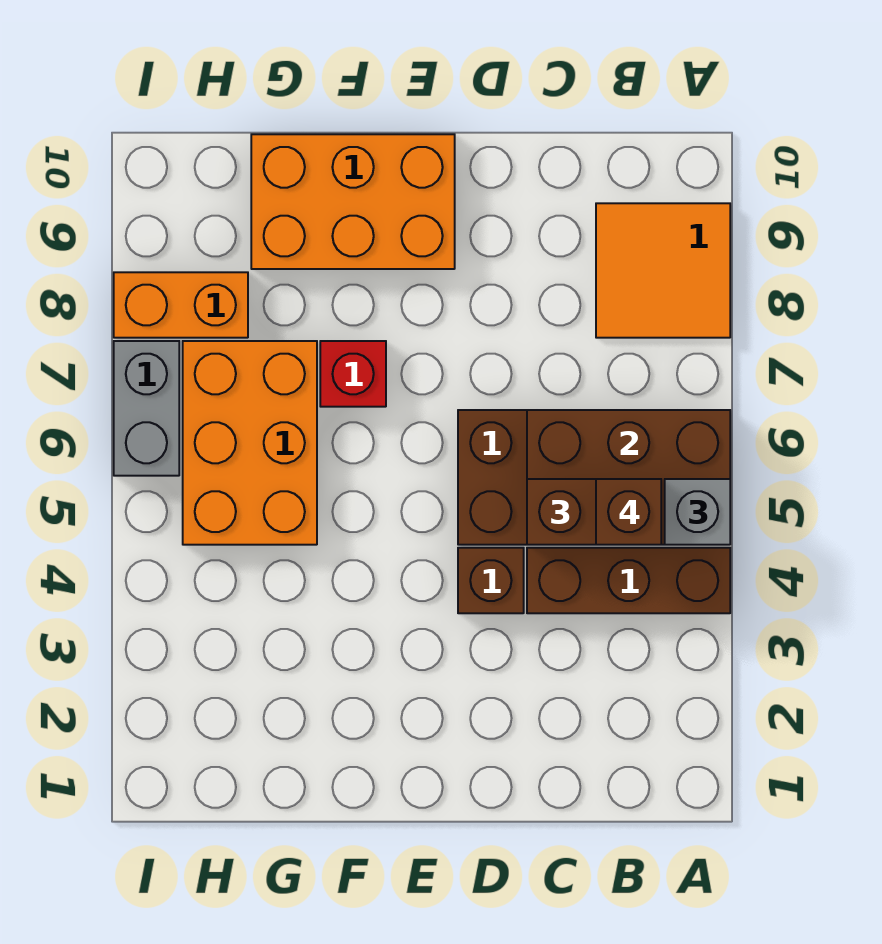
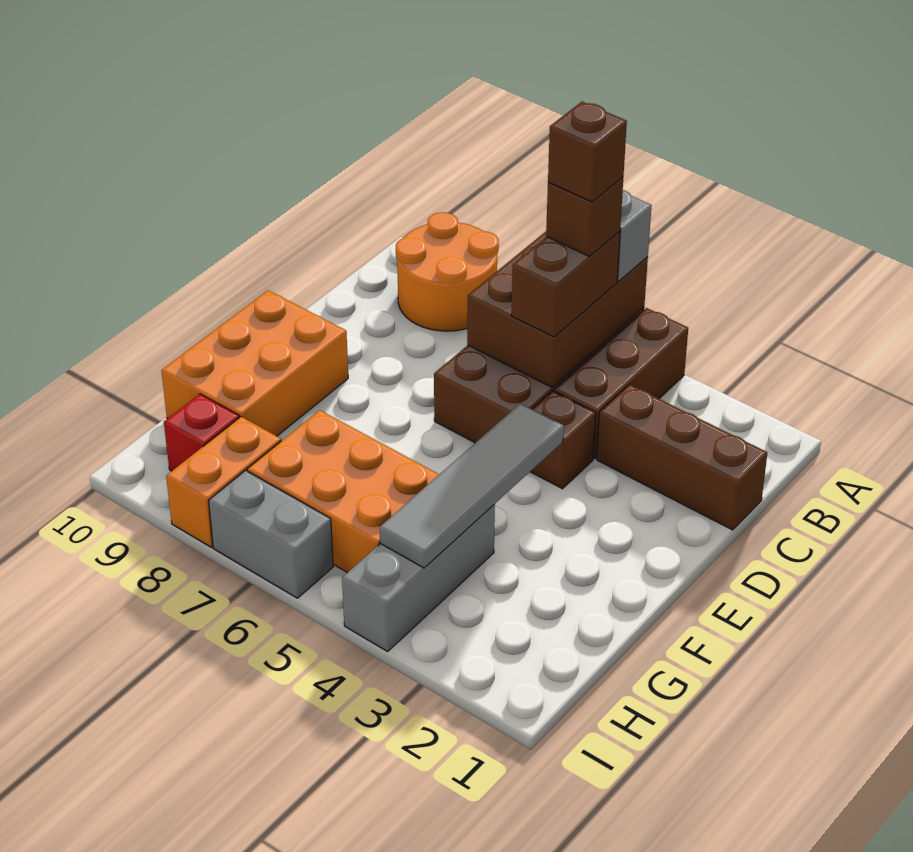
orange 2x2 tile [596,203,730,338] -> orange 2x2 round brick [396,212,499,331]
none -> brown 1x1 brick [548,102,627,202]
none -> brown 1x3 brick [597,384,767,530]
none -> grey 1x4 tile [380,403,564,568]
red 1x1 brick [320,341,386,407] -> red 1x1 brick moved to [164,394,239,471]
none -> grey 1x3 brick [342,505,495,651]

